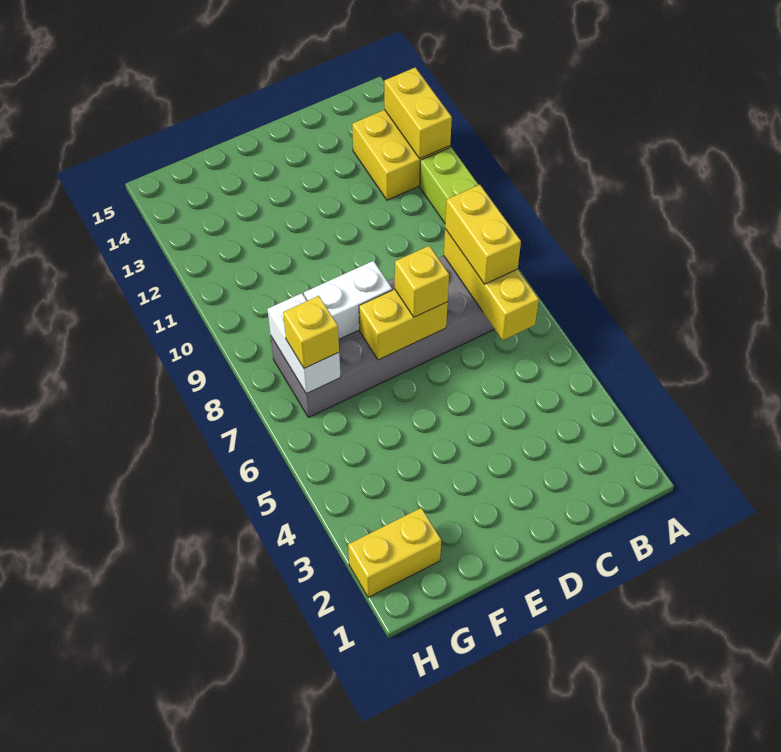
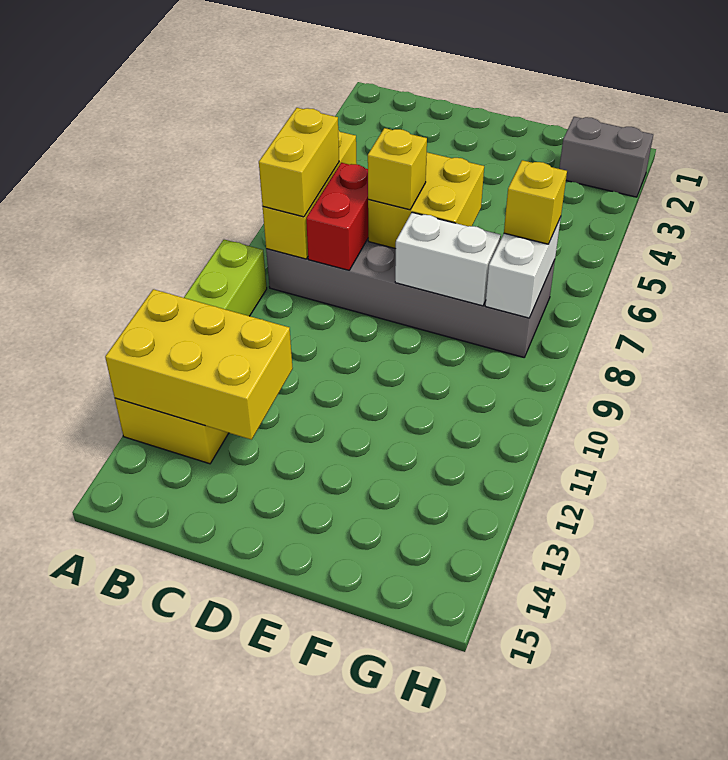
yellow 1x2 brick [384,67,452,159] -> yellow 2x3 brick [105,289,293,440]
none -> red 1x2 brick [306,163,368,270]
yellow 1x2 brick [359,289,448,360] -> yellow 2x2 brick [368,152,484,249]
yellow 1x2 brick [348,508,441,597] -> grey 1x2 brick [559,117,653,197]

